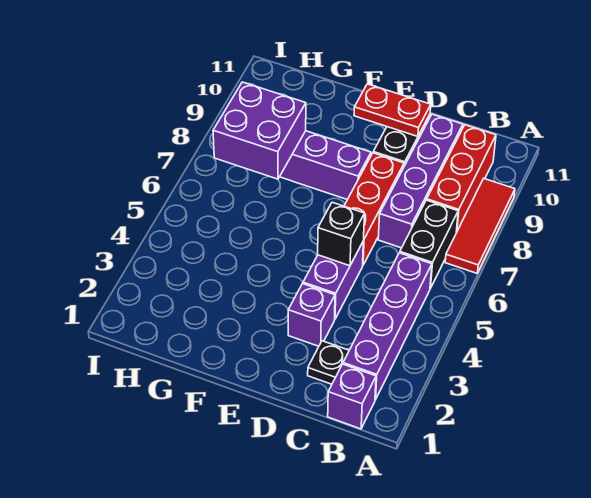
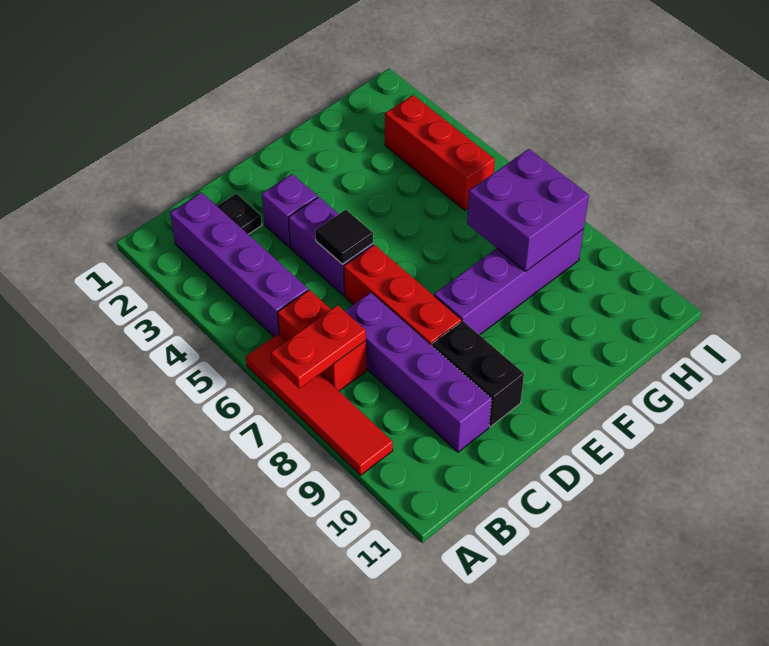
red 1x3 tile [445,179,515,273] -> red 1x4 tile [246,334,393,475]
purple 1x1 brick [328,364,376,429] -> none
black 1x2 brick [400,200,458,288] -> red 1x2 brick [278,290,366,391]
red 1x3 brick [427,125,496,233] -> red 1x3 brick moved to [385,95,495,210]
black 1x1 brick [318,202,365,266] -> black 1x1 tile [315,210,373,264]
red 1x2 plate [354,84,431,136] -> red 1x2 plate moved to [271,305,366,388]

